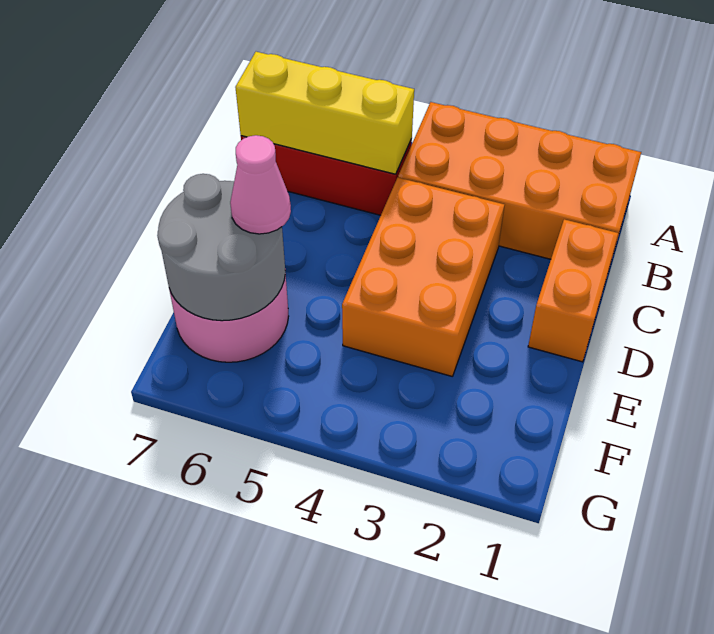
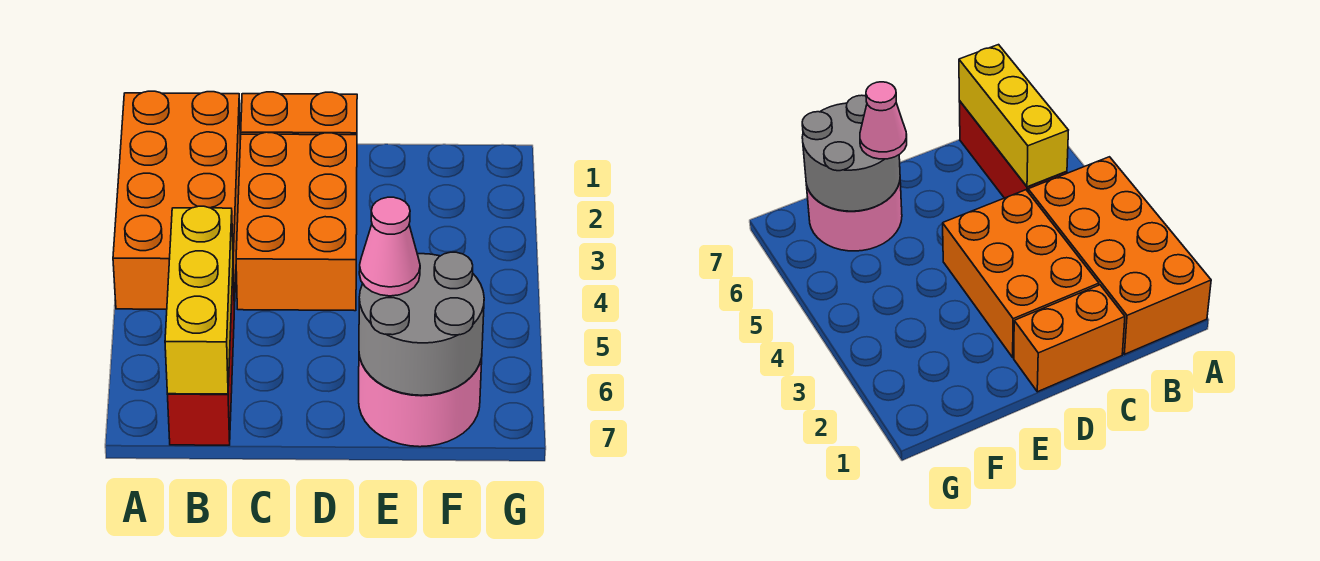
orange 2x3 brick [342,178,504,376] -> orange 2x3 brick turned to [236,132,357,311]

